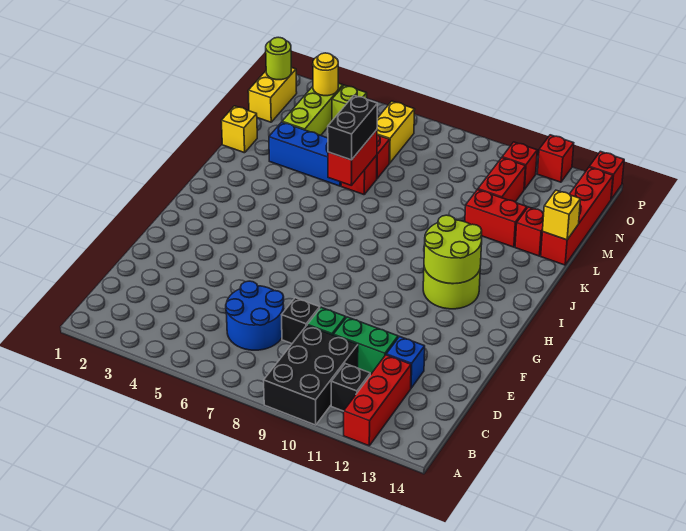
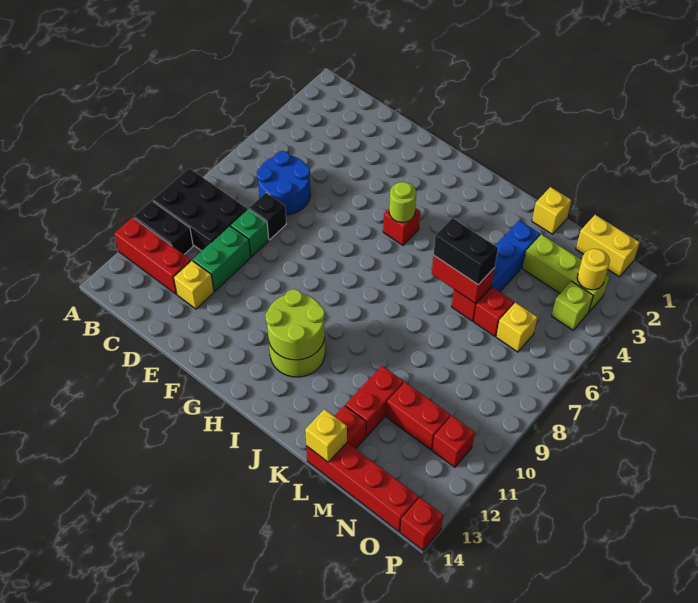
black 1x1 brick [331,364,370,411] -> black 1x2 brick [134,201,193,254]
blue 1x1 brick [386,336,425,388] -> yellow 1x1 brick [174,261,214,309]
yellow 1x2 brick [377,101,415,163] -> yellow 1x1 brick [496,303,537,352]
lime 1x1 round brick [266,37,291,80] -> lime 1x1 round brick moved to [389,182,416,222]
red 1x1 brick [537,135,574,182] -> red 1x1 brick moved to [383,208,420,245]

